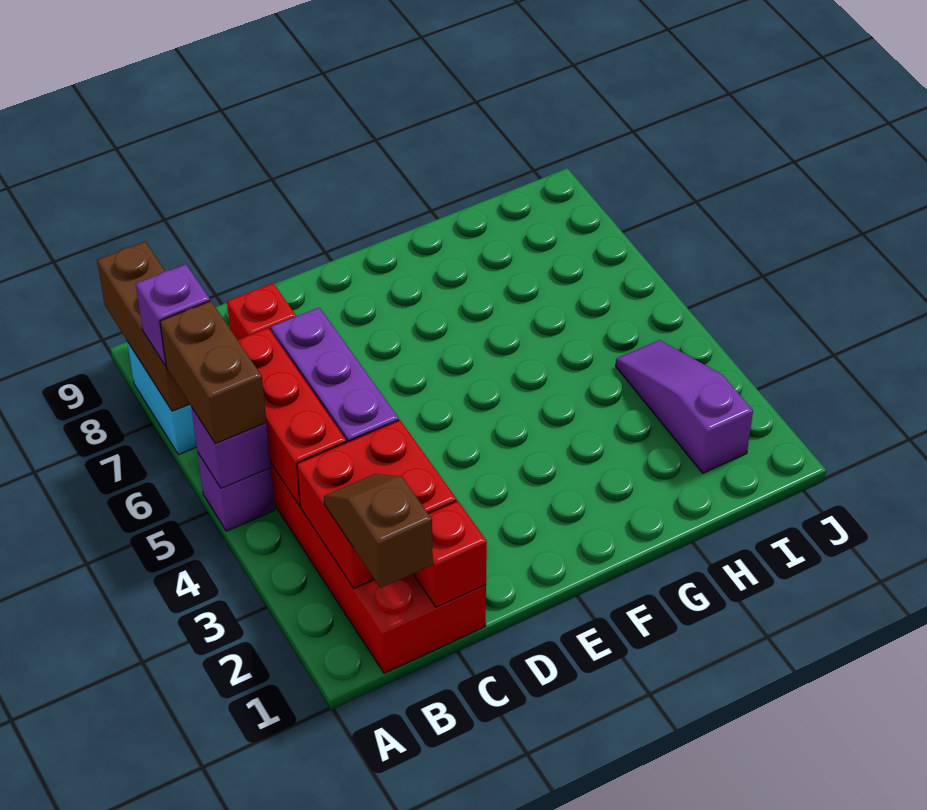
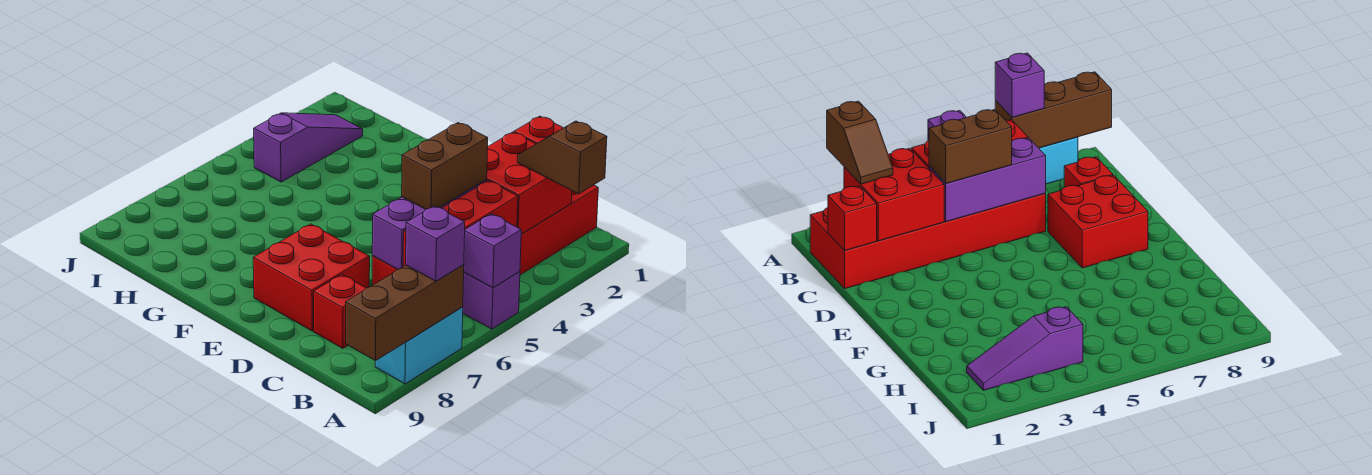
brown 1x2 brick [160,301,266,443] -> brown 1x2 brick moved to [402,123,488,209]
brown 1x2 slope [324,474,433,588] -> brown 1x2 slope turned to [517,121,607,194]
none -> red 2x2 brick [253,224,370,331]
purple 1x3 slope [616,340,753,473] -> purple 1x3 slope turned to [254,113,363,182]

